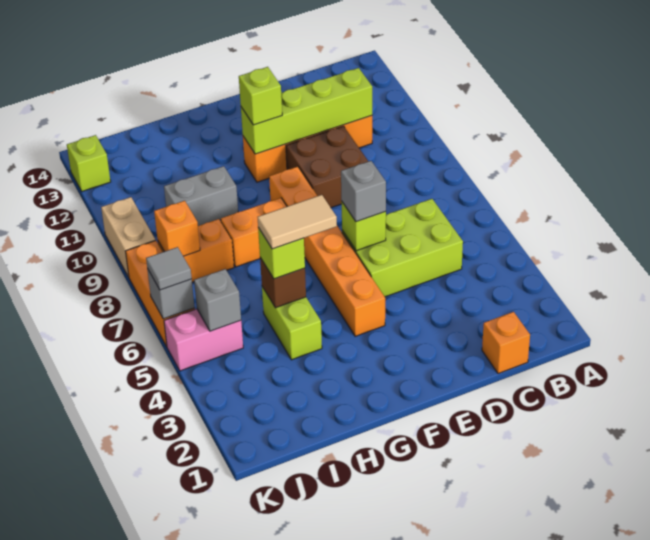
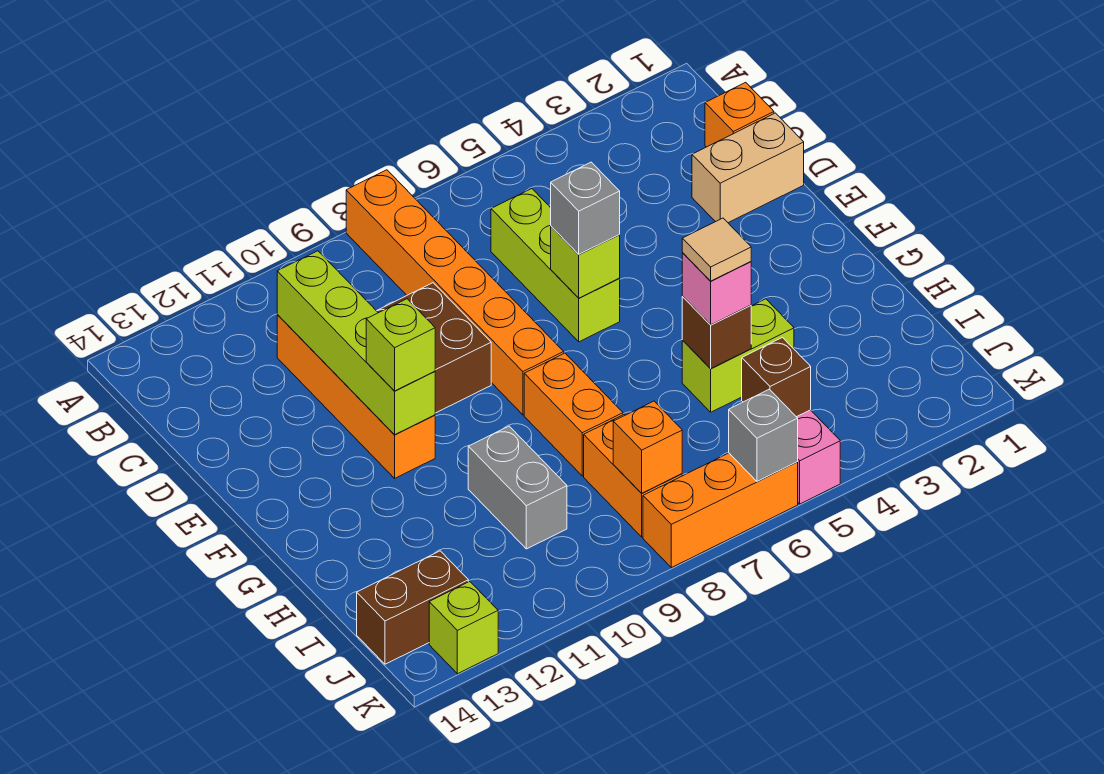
lime 2x3 brick [342,199,463,297] -> lime 1x3 brick [491,189,620,342]
orange 1x6 brick [269,167,385,336] -> orange 1x6 brick turned to [346,170,564,415]
tan 1x2 tile [258,195,337,249] -> tan 1x1 tile [682,218,751,281]
lime 1x1 brick [258,227,305,279] -> pink 1x1 brick [682,253,751,325]
grey 1x1 brick [194,269,241,331] -> brown 1x1 brick [742,338,811,417]
none -> brown 1x2 brick [357,551,468,664]
grey 1x1 tile [146,247,192,290] -> none
tan 1x2 brick [101,197,155,277] -> tan 1x2 brick moved to [692,113,804,223]

